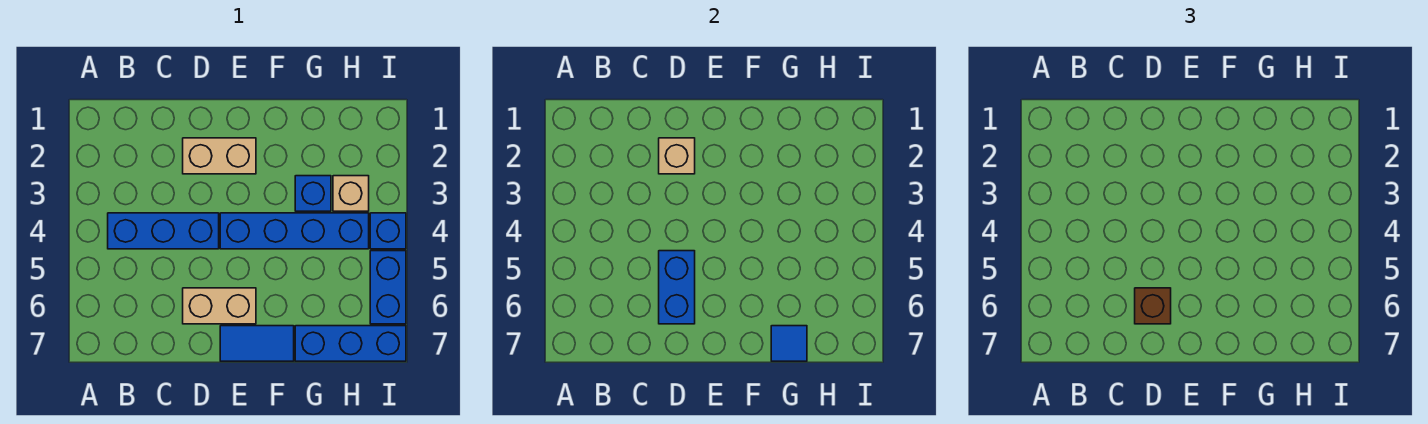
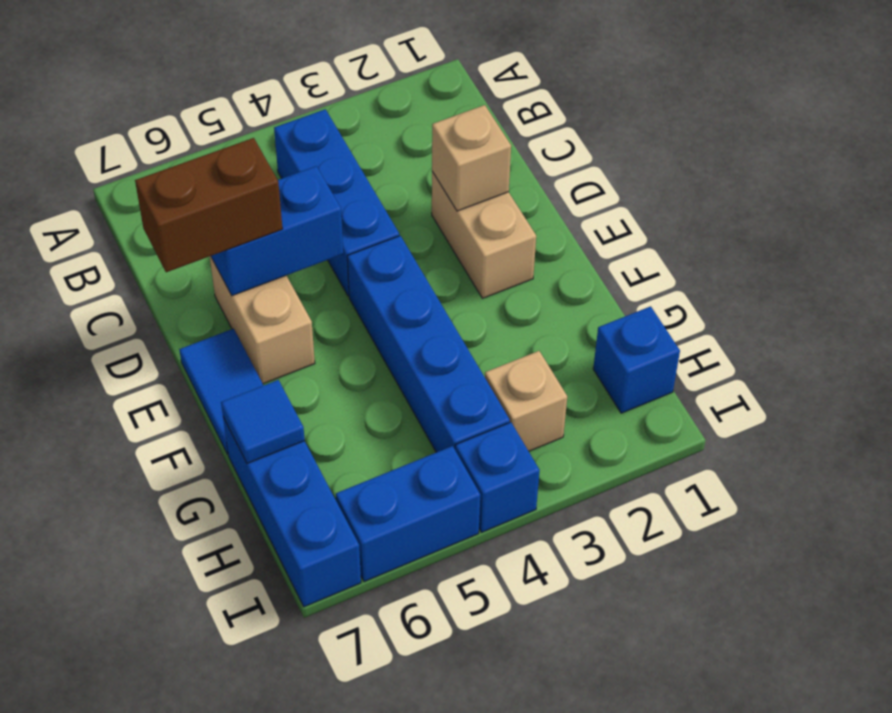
brown 1x1 brick [1135,288,1171,324] -> brown 1x2 brick [135,138,283,272]
blue 1x1 brick [295,176,331,211] -> blue 1x1 brick moved to [593,306,680,413]

